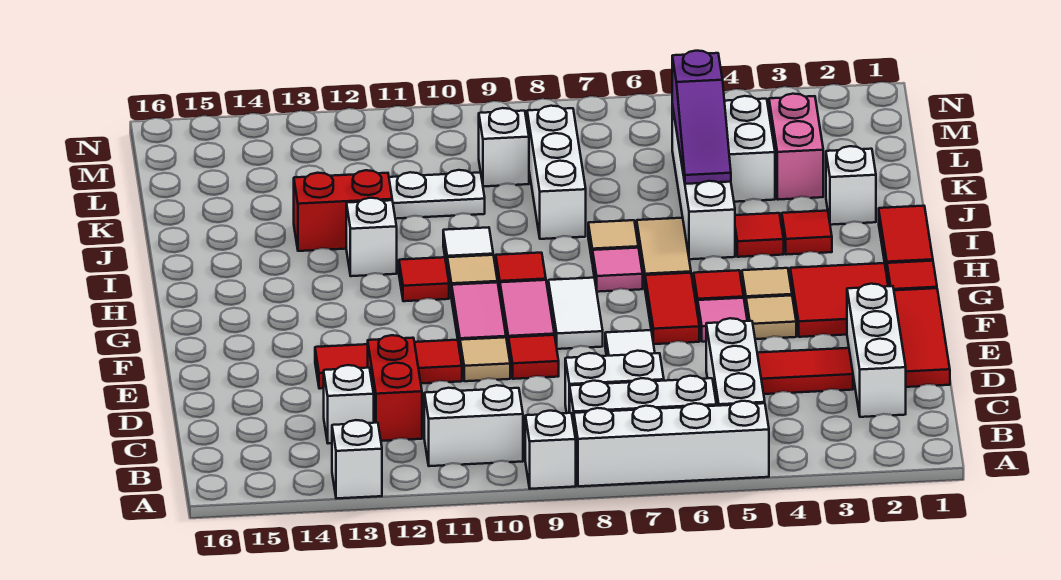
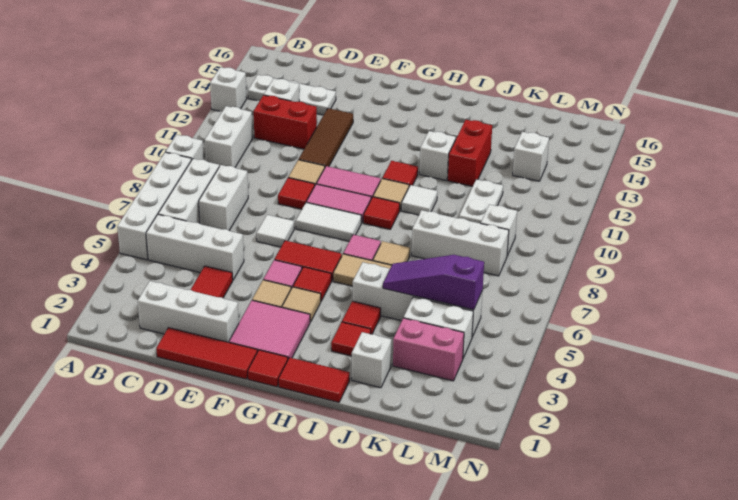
none -> white 1x3 plate [248,75,336,115]
red 1x3 tile [315,340,462,389] -> brown 1x3 tile [299,108,353,167]
red 2x2 tile [790,263,888,337] -> pink 2x2 tile [229,300,310,359]
none -> white 1x1 brick [513,132,549,181]

